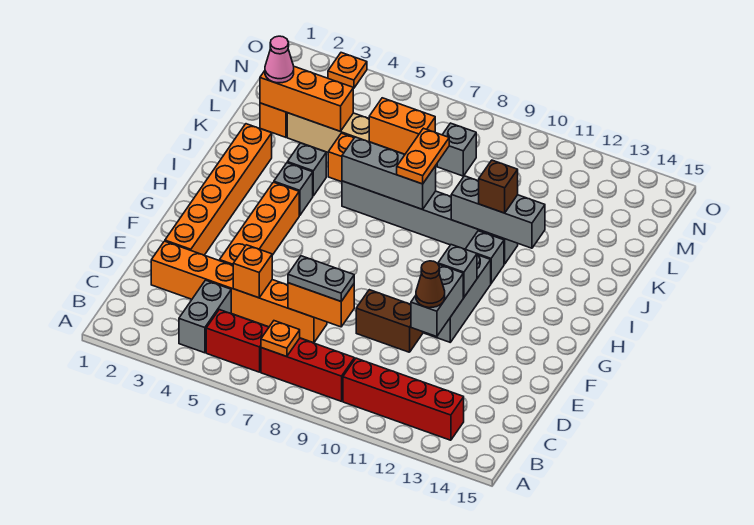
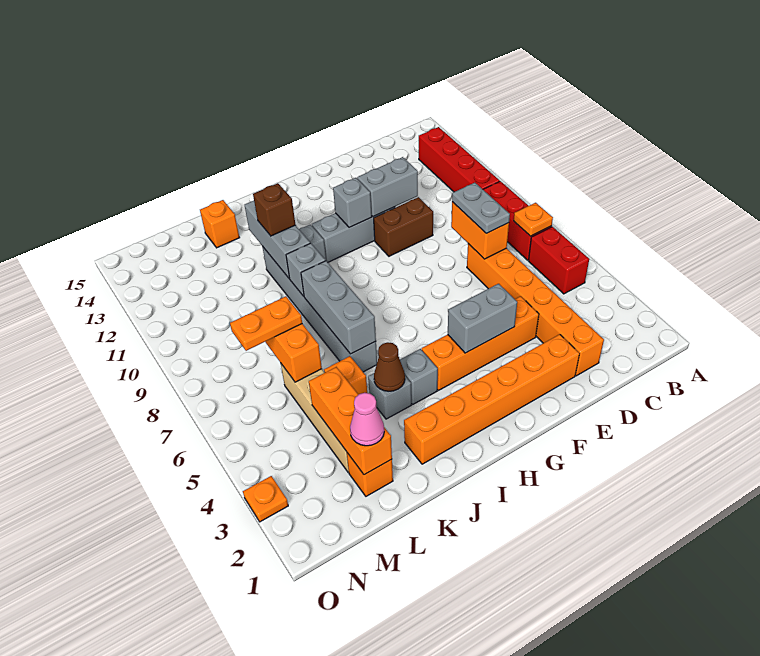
grey 1x2 brick [179,280,231,353] -> grey 1x2 brick moved to [448,284,517,353]
orange 1x1 brick [233,245,272,298] -> orange 1x1 brick moved to [200,200,239,248]
brown 1x2 brick [356,290,423,352] -> brown 1x2 brick turned to [374,197,433,256]
brown 1x1 cone [416,261,445,308] -> brown 1x1 cone moved to [374,342,405,391]
orange 1x2 plate [397,128,449,184] -> orange 1x2 plate moved to [230,296,302,351]
grey 1x1 brick [437,123,476,176] -> grey 1x1 brick moved to [286,243,325,296]

